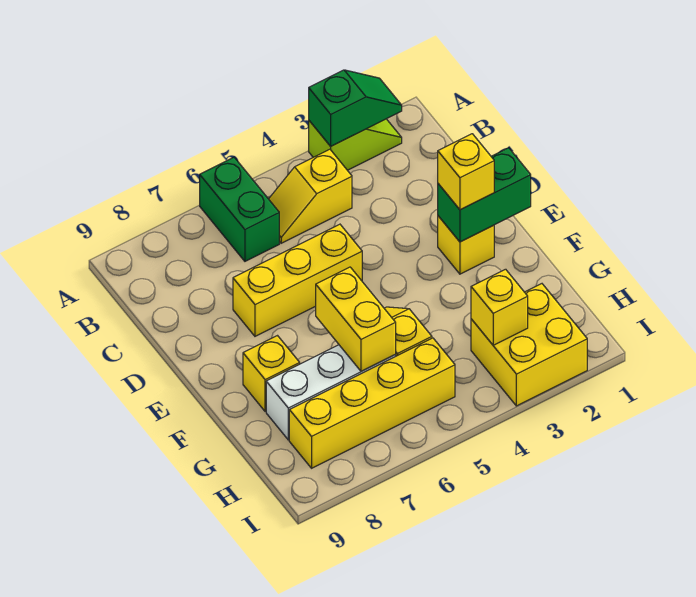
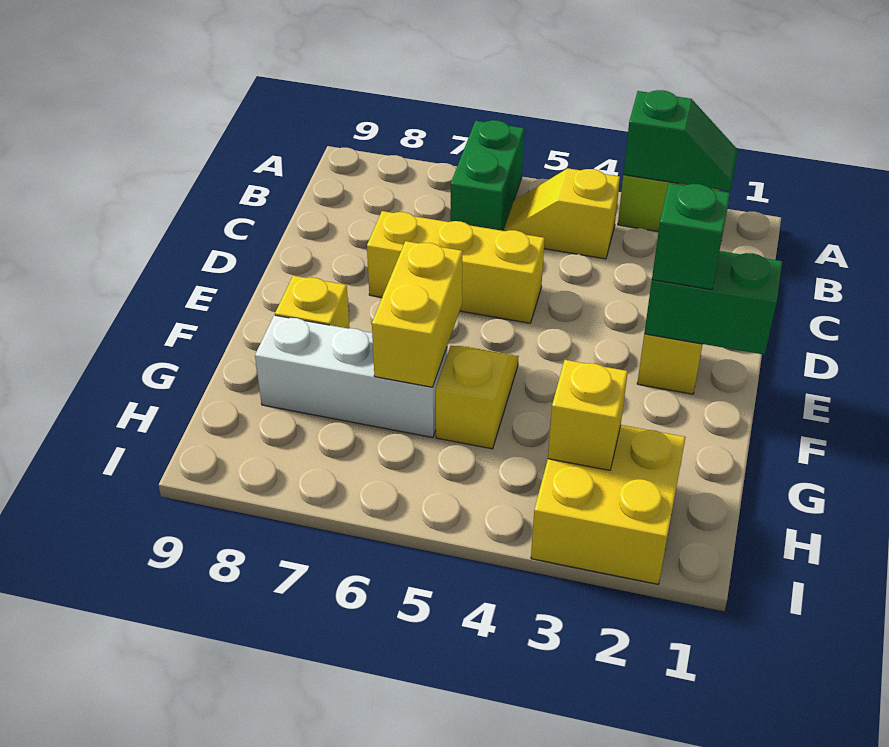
yellow 1x1 brick [438,134,494,210] -> green 1x1 brick [652,183,730,290]
yellow 1x4 brick [289,338,455,468] -> none

